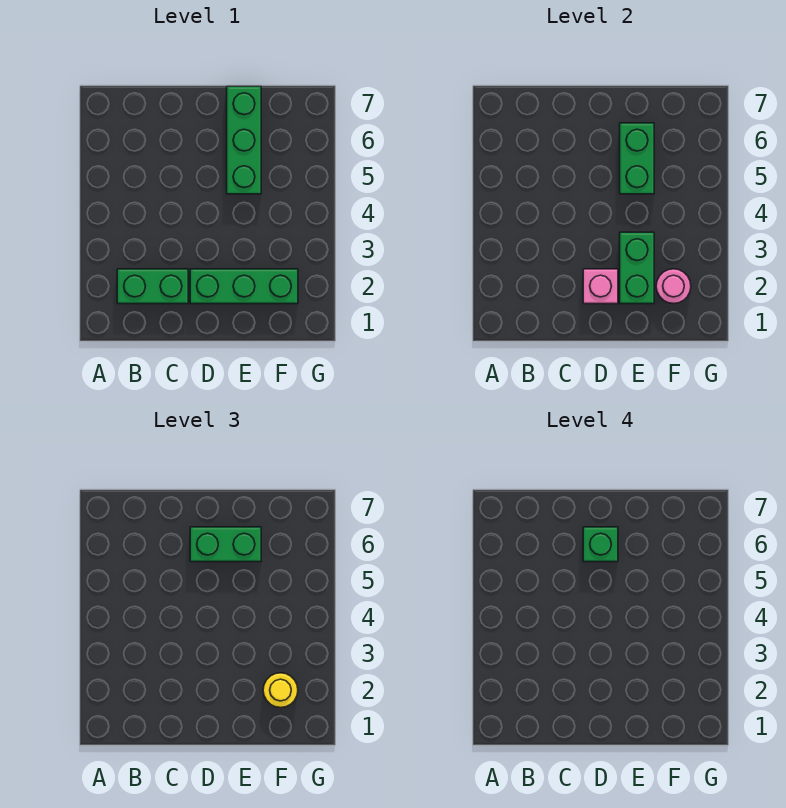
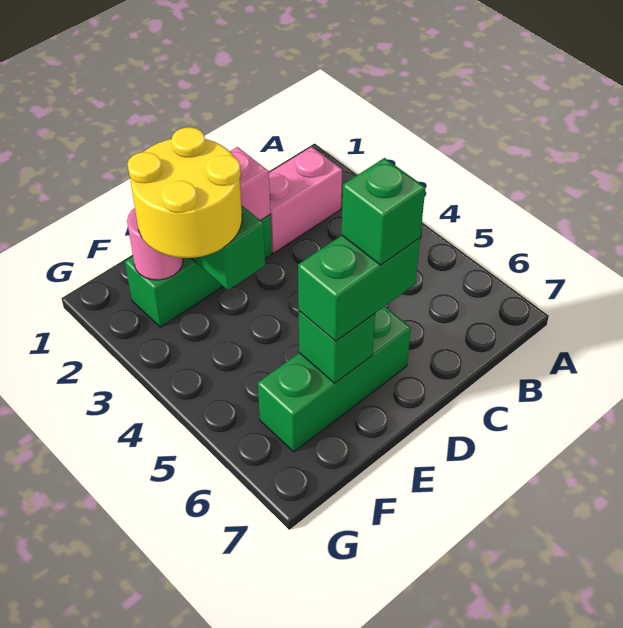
green 1x2 brick [117,269,188,304] -> pink 1x2 brick [269,147,342,253]
green 1x3 brick [227,86,261,194] -> green 1x3 brick turned to [258,307,411,452]
green 1x2 brick [620,123,654,194] -> green 1x1 brick [299,311,375,383]
yellow 1x1 round brick [263,673,298,708] -> yellow 2x2 round brick [127,127,242,258]

